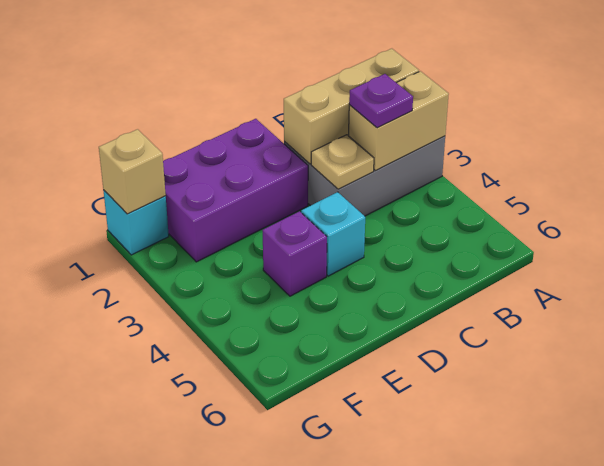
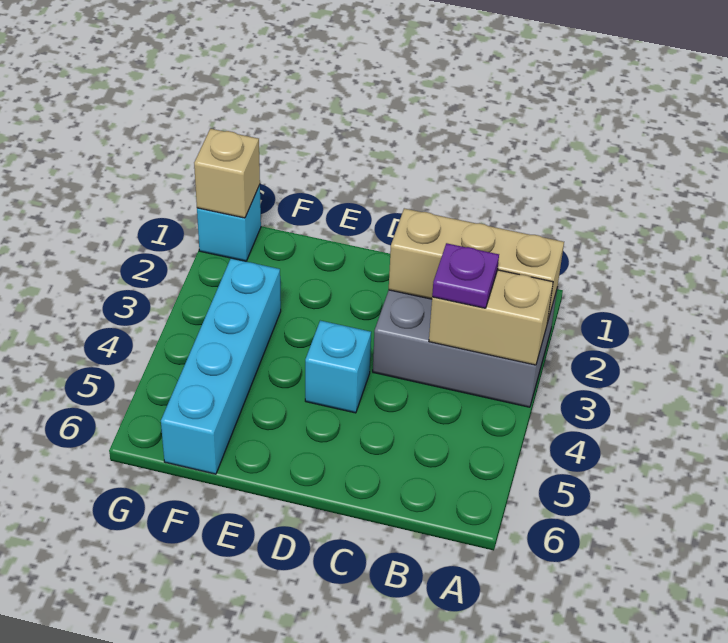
tan 1x1 plate [311,135,374,189] -> none
purple 2x3 brick [163,119,308,262] -> none
purple 1x1 brick [262,211,327,296] -> none
none -> cyan 1x4 brick [161,258,281,474]

